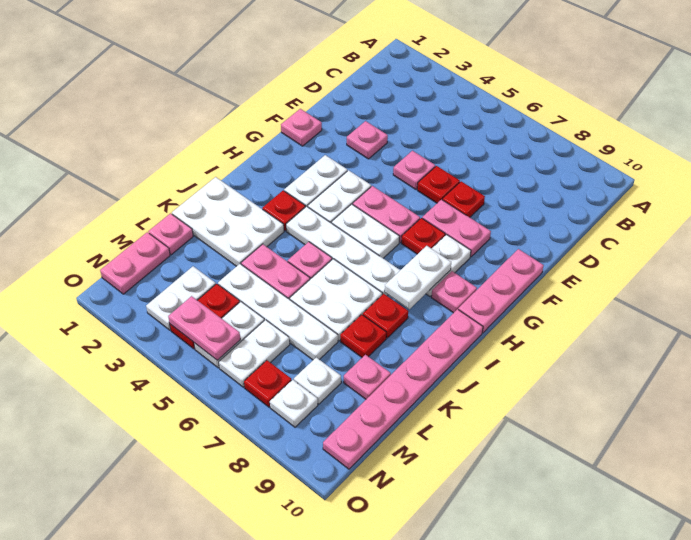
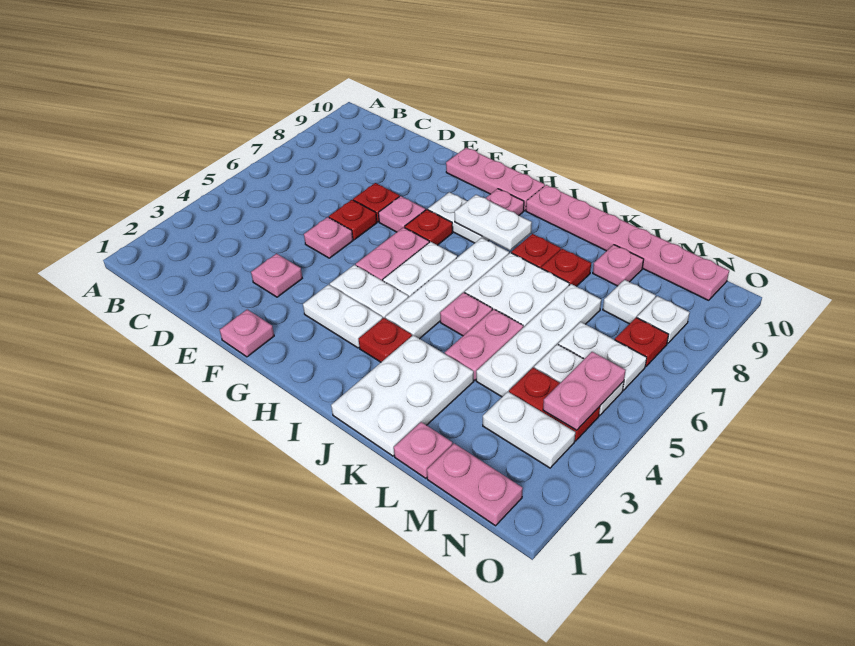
pink 1x2 plate [422,200,491,257] -> pink 1x1 plate [378,196,425,232]

